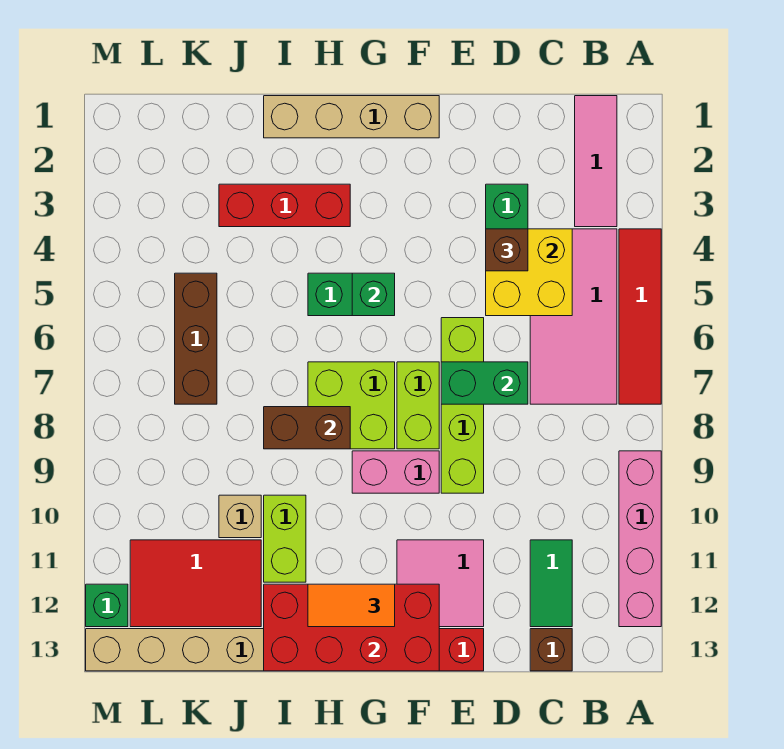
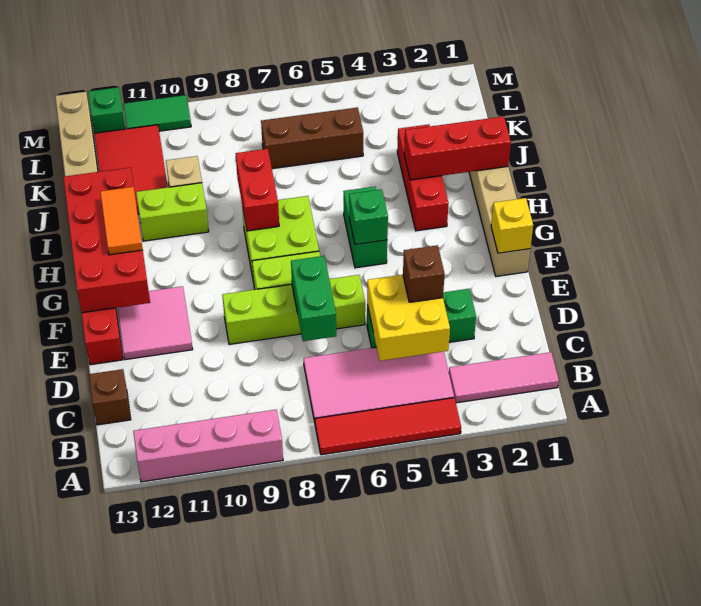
green 1x2 tile [530,540,572,627] -> green 1x2 tile moved to [123,95,191,131]
none -> yellow 1x1 brick [491,198,533,253]
pink 1x2 brick [352,451,439,493] -> none
brown 1x2 brick [264,407,350,449] -> red 1x2 brick [236,149,279,231]
none -> red 1x3 brick [404,116,511,180]

